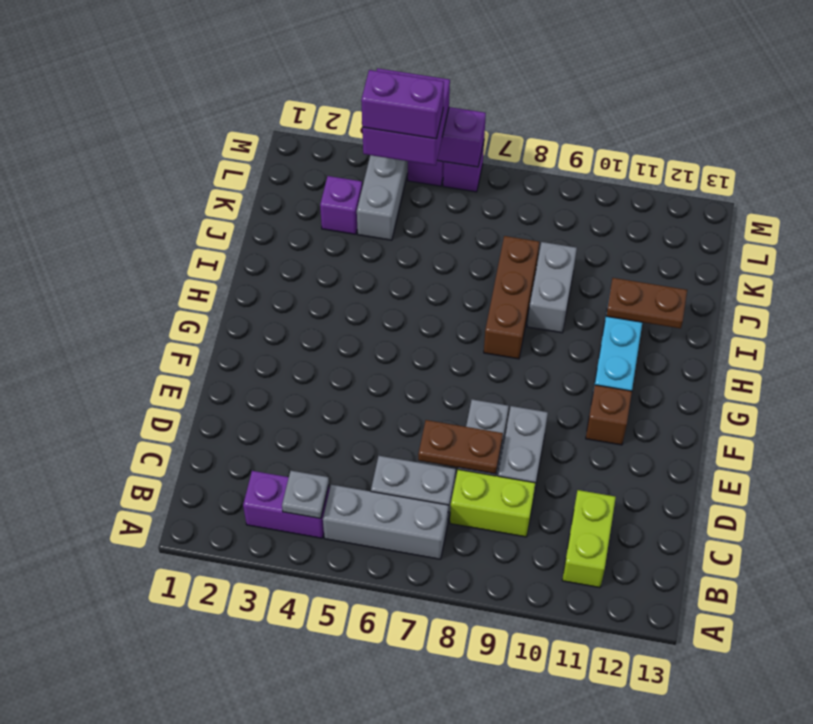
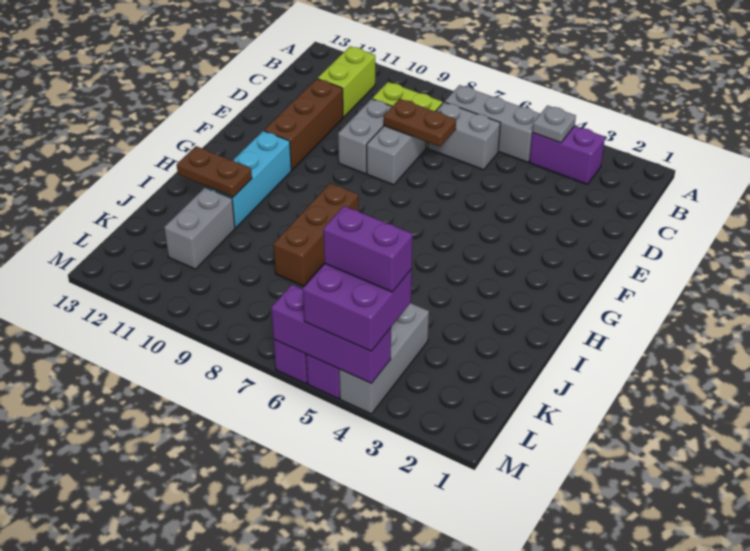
brown 1x1 brick [586,385,632,445] -> brown 1x3 brick [264,79,343,170]
grey 1x2 brick [527,242,577,333] -> grey 1x2 brick moved to [164,187,235,269]
purple 1x1 brick [320,176,362,234] -> none

